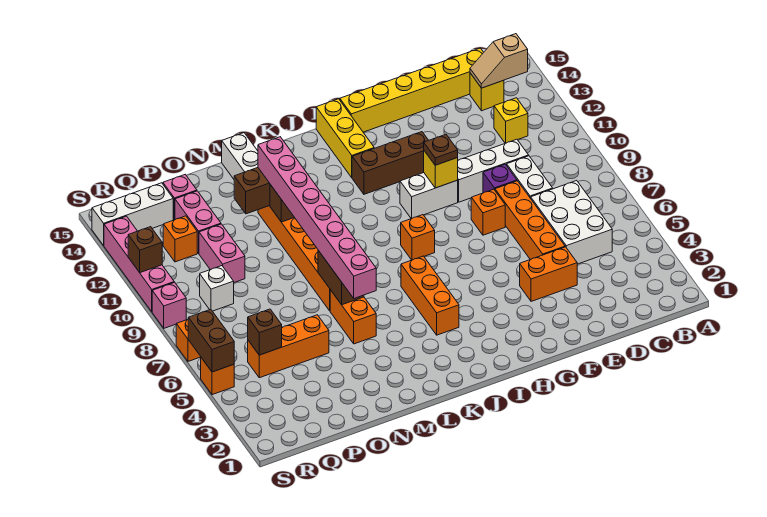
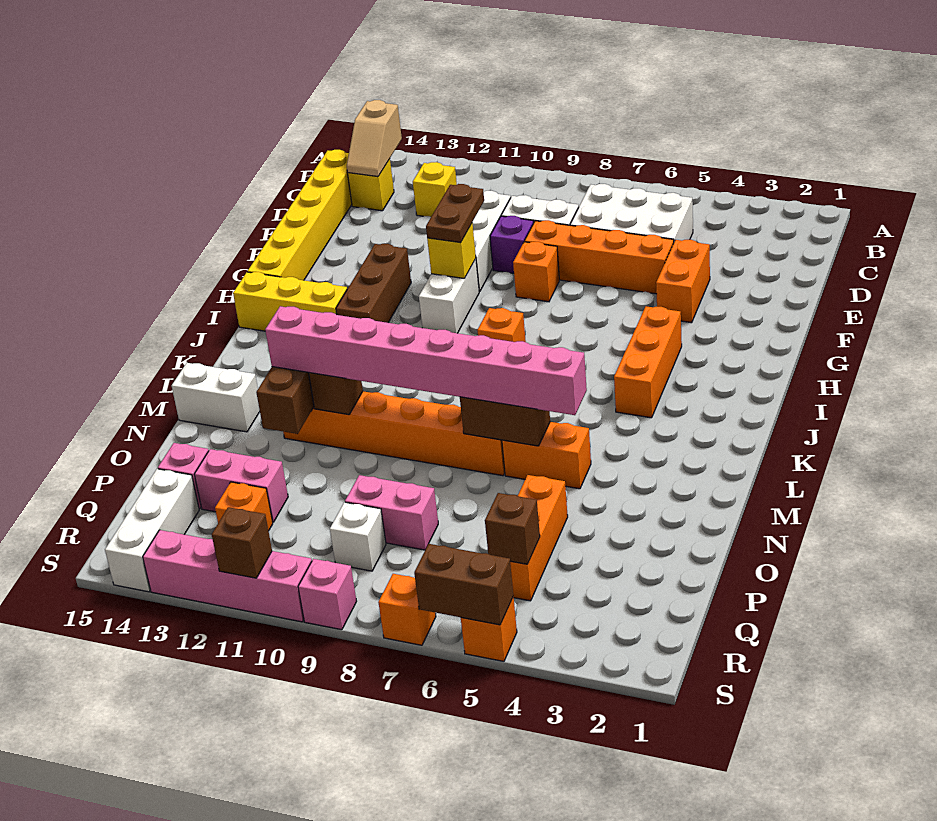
brown 1x1 plate [424,135,458,165] -> brown 1x2 plate [426,184,484,243]
orange 1x3 brick [401,256,459,335] -> orange 1x3 brick turned to [614,306,682,418]
pink 1x2 brick [199,224,245,283] -> pink 1x2 brick moved to [345,475,438,550]

